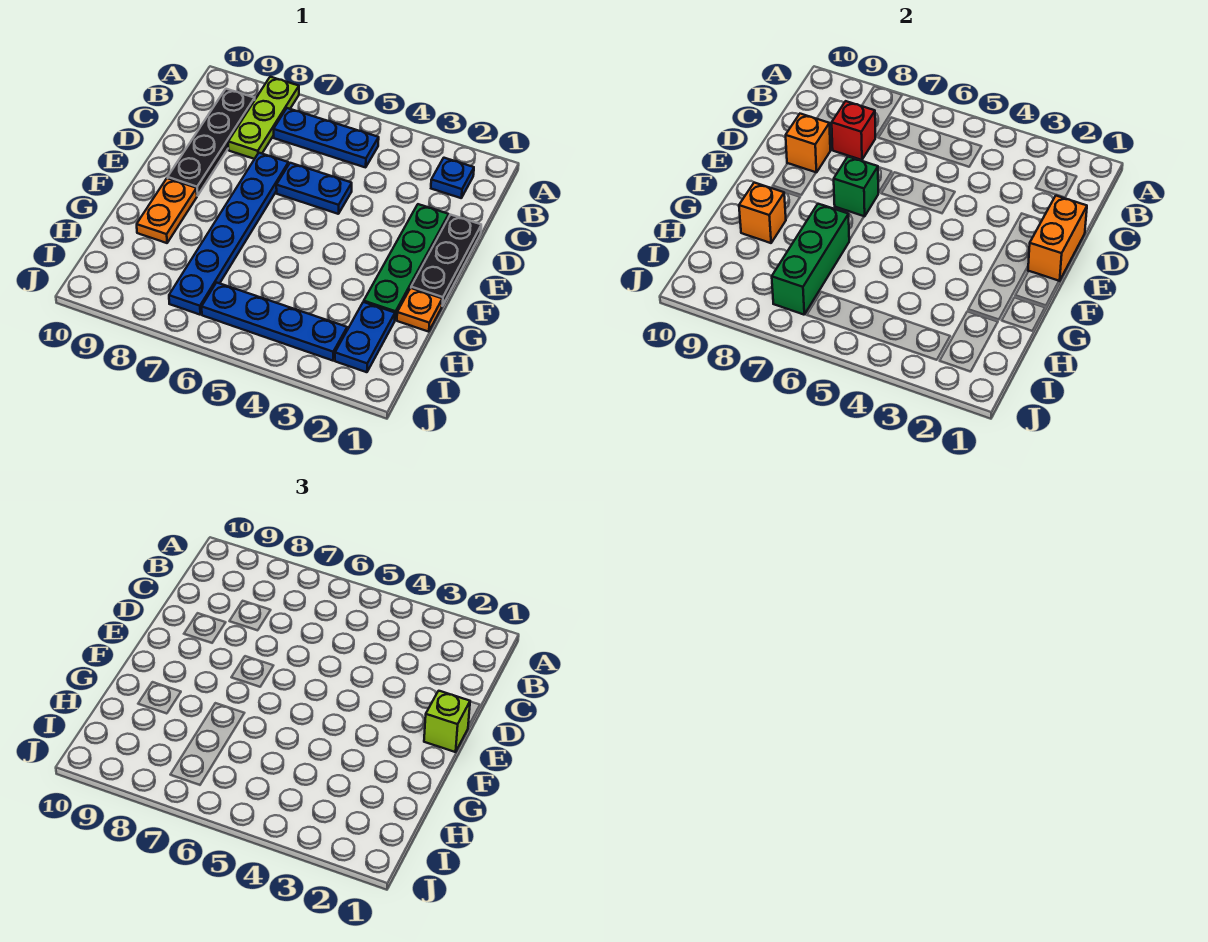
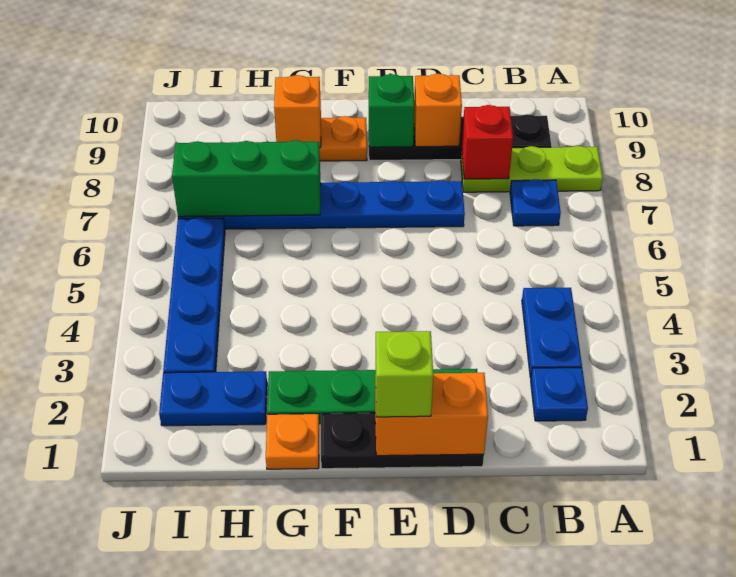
blue 1x3 plate [274,108,379,167] -> blue 1x1 plate [510,179,561,226]
blue 1x2 plate [276,163,352,214] -> blue 1x2 plate moved to [522,288,582,378]
green 1x1 brick [834,157,878,217] -> green 1x1 brick moved to [369,74,414,147]

